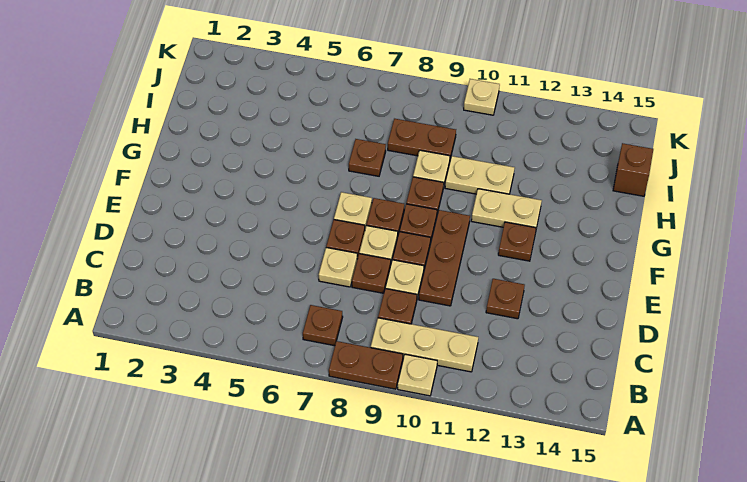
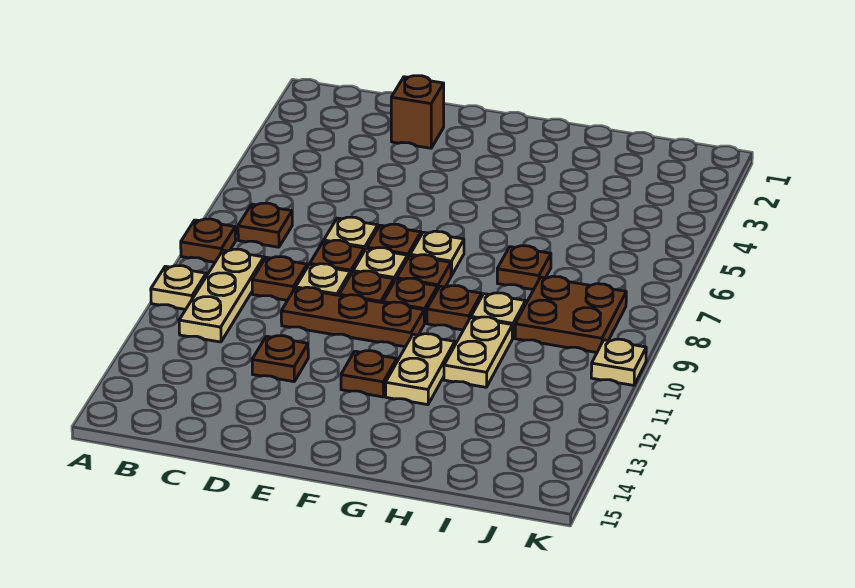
brown 1x2 plate [329,341,403,389] -> brown 1x1 plate [181,219,236,262]
brown 1x2 plate [388,119,456,159] -> brown 2x2 plate [515,276,626,352]
brown 1x1 brick [613,143,653,196] -> brown 1x1 brick moved to [391,76,444,148]

